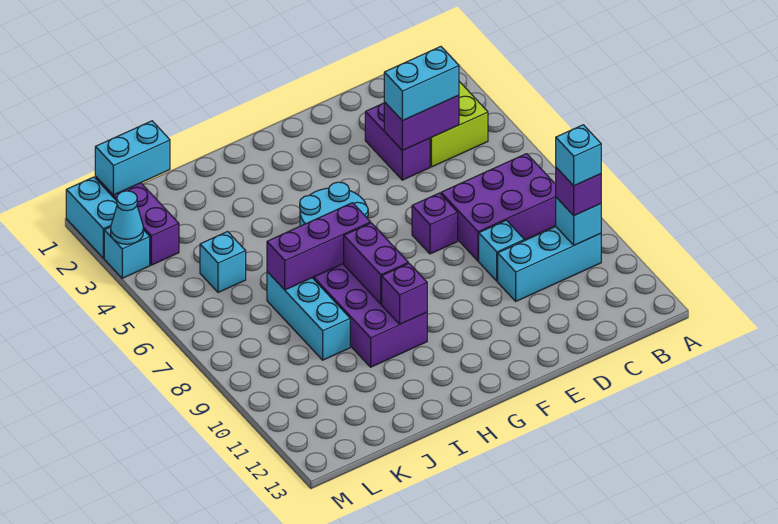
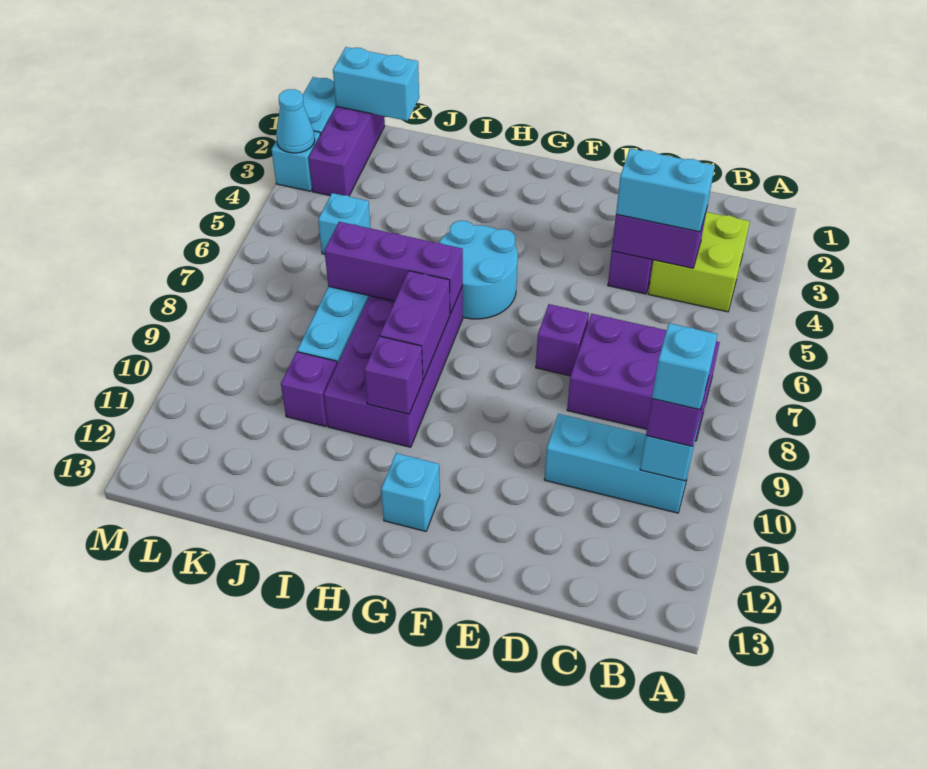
cyan 1x1 brick [479,220,524,281] -> cyan 1x1 brick moved to [381,453,440,531]
none -> purple 1x1 brick [281,352,337,426]

